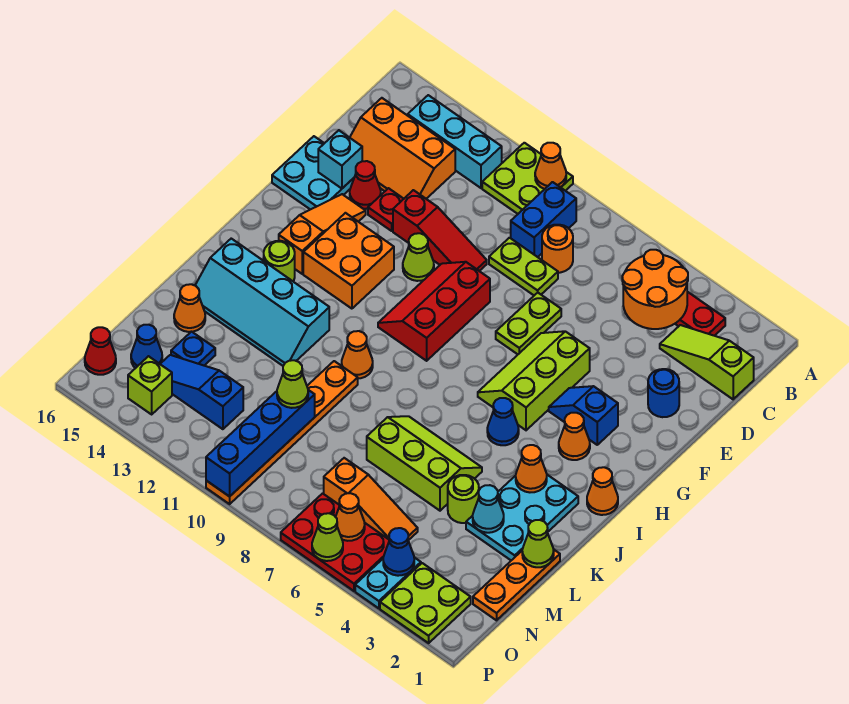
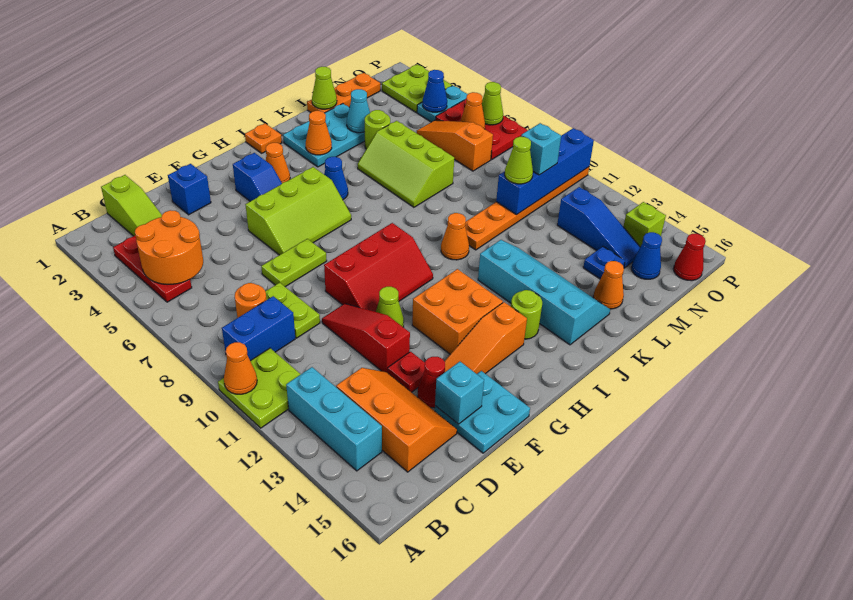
blue 1x1 round brick [648,369,679,417] -> blue 1x1 brick [168,164,211,215]
orange 1x1 cone [587,467,618,515] -> orange 1x1 plate [245,124,282,153]
none -> cyan 1x1 brick [521,123,561,175]

